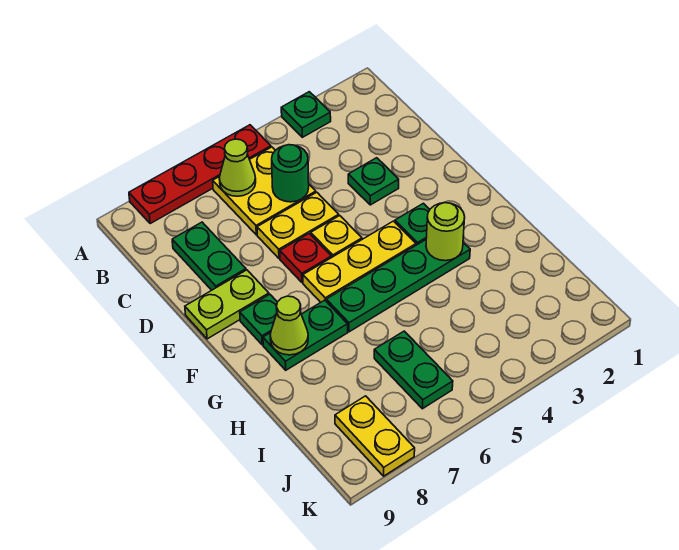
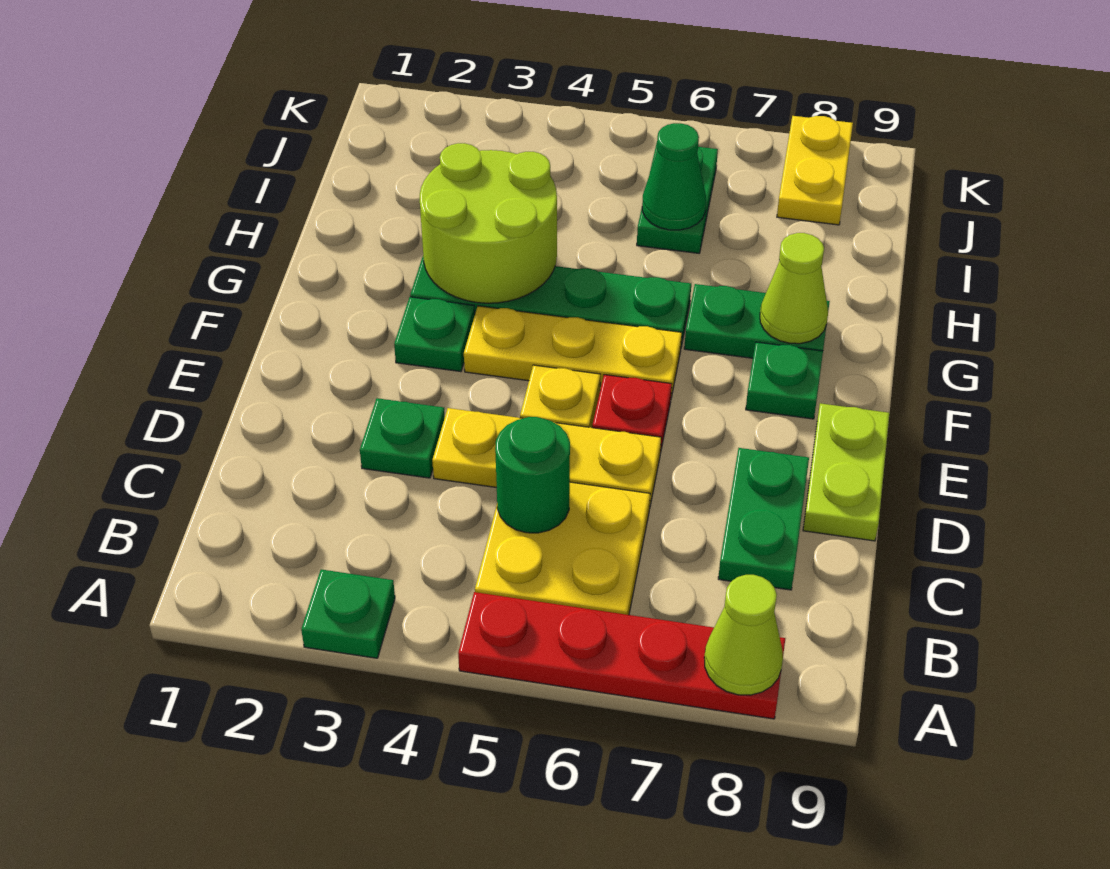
lime 1x1 cone [219,139,256,196] -> lime 1x1 cone moved to [704,575,783,695]
yellow 1x2 plate [257,192,339,258] -> yellow 1x3 plate [432,408,661,509]
lime 1x2 plate [185,270,269,339] -> lime 1x2 plate turned to [803,403,889,541]
lime 1x1 round brick [426,203,465,261] -> lime 2x2 round brick [420,143,557,303]
none -> green 1x1 cone [642,123,706,230]

